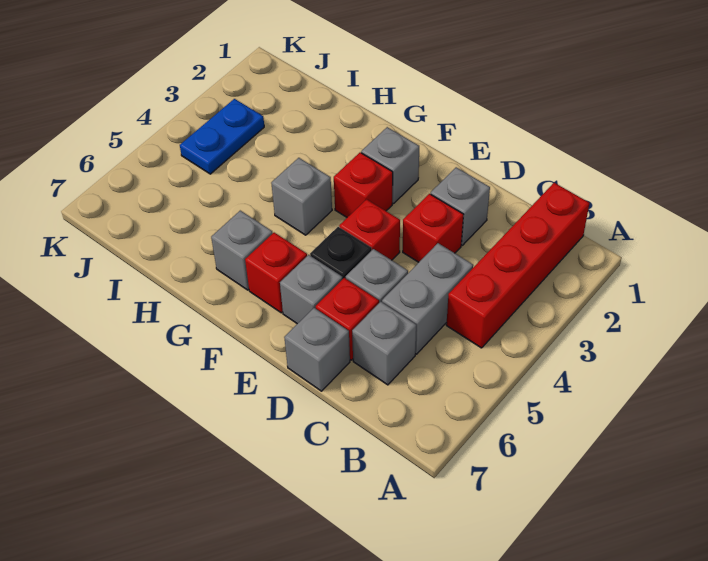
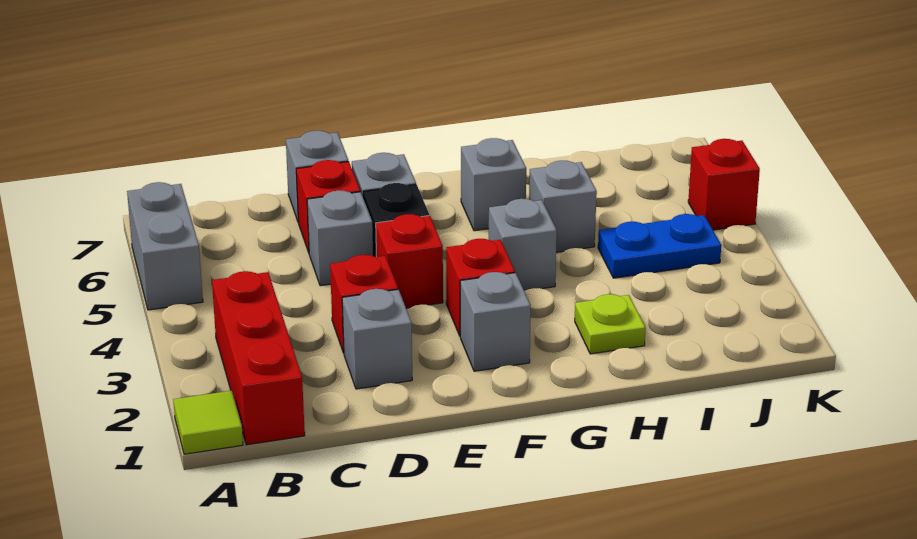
none -> lime 1x1 tile [173,391,243,454]
red 1x4 brick [446,183,590,348] -> red 1x3 brick [212,271,305,445]
grey 1x2 brick [382,243,473,354] -> grey 1x2 brick moved to [127,182,203,310]
grey 1x1 brick [352,302,416,385] -> grey 1x1 brick moved to [529,161,597,252]
red 1x1 brick [245,233,307,313] -> red 1x1 brick moved to [688,139,760,230]
none -> lime 1x1 plate [575,294,646,354]
blue 1x2 plate [180,99,264,174] -> blue 1x2 plate turned to [598,214,721,278]

